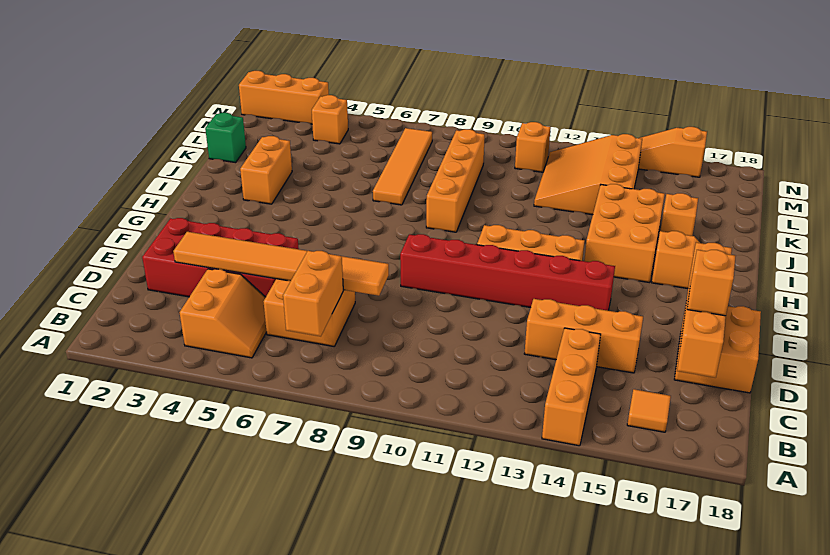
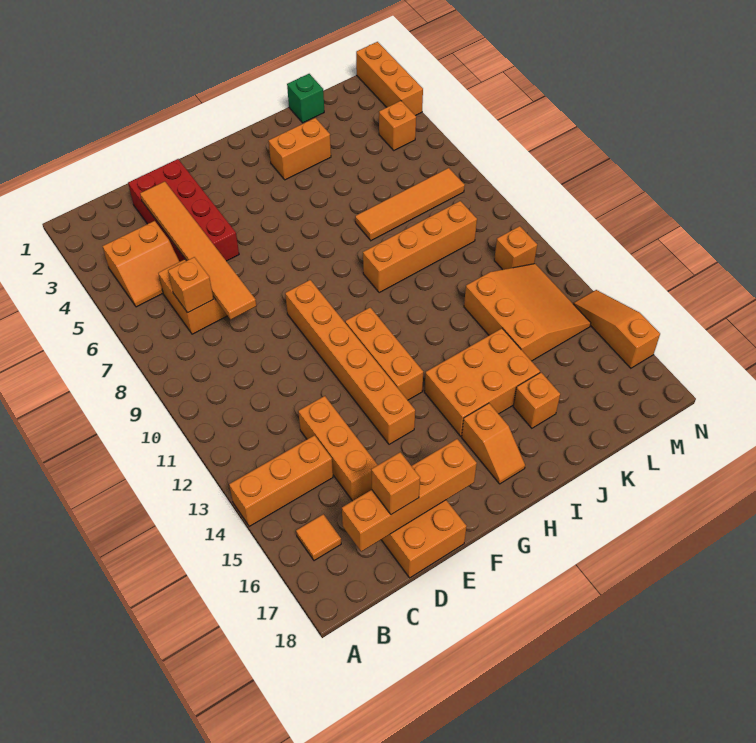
orange 1x2 brick [283,251,343,336] -> orange 1x1 brick [168,257,213,313]
red 1x6 brick [400,234,615,311] -> orange 1x6 brick [285,280,415,444]
orange 3x3 slope [534,134,642,215] -> orange 3x3 slope turned to [464,264,591,361]

